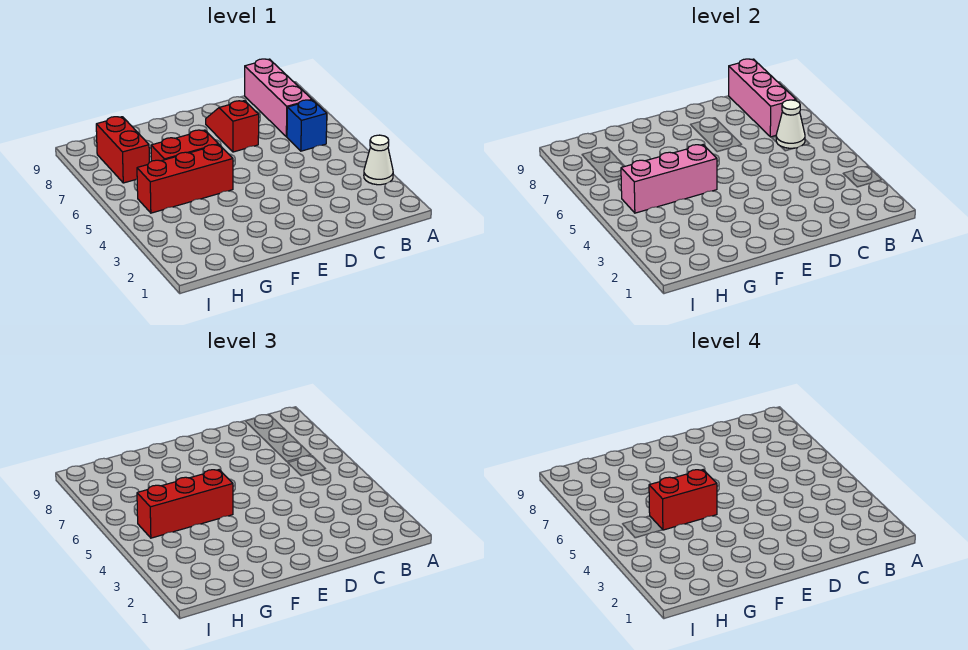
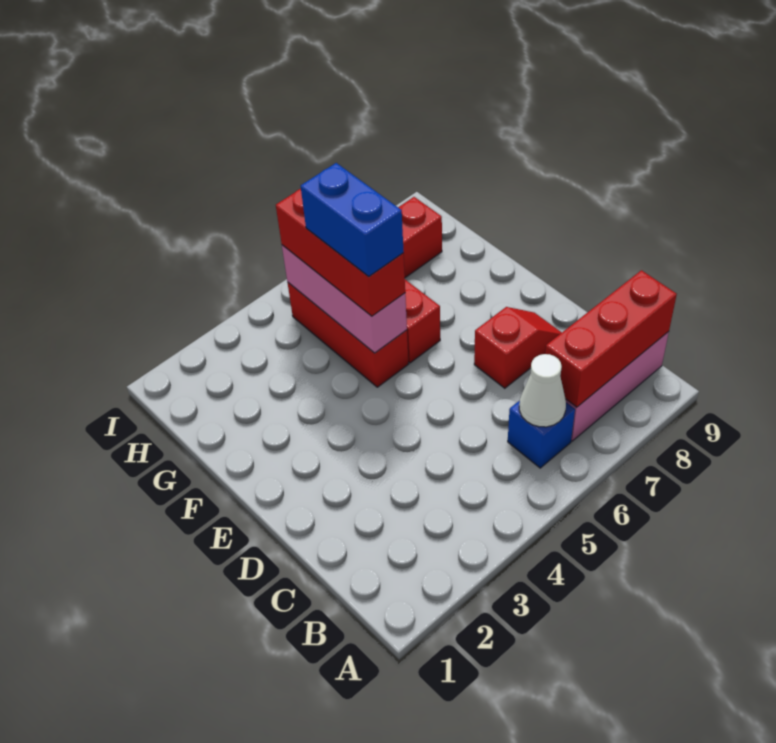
white 1x1 cone [364,135,393,185] -> none
pink 1x3 brick [729,59,796,137] -> red 1x3 brick [545,270,677,407]
red 1x2 brick [649,470,717,530] -> blue 1x2 brick [301,163,404,277]

